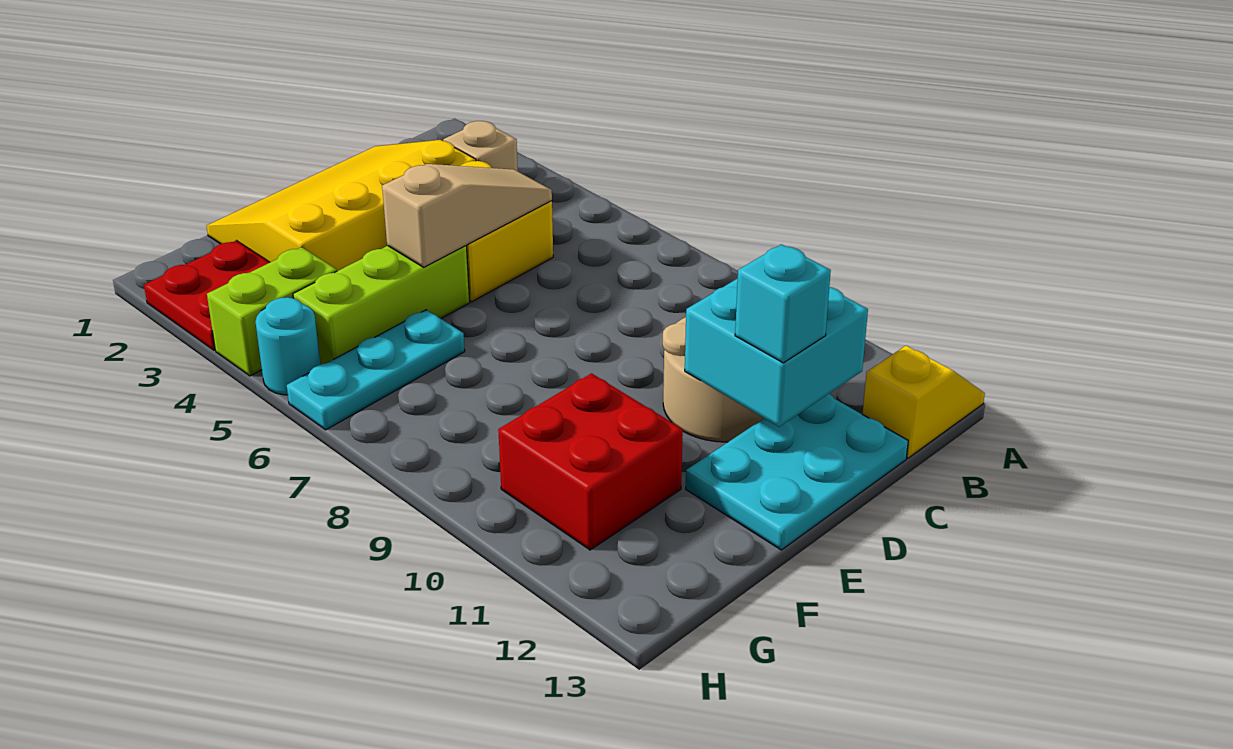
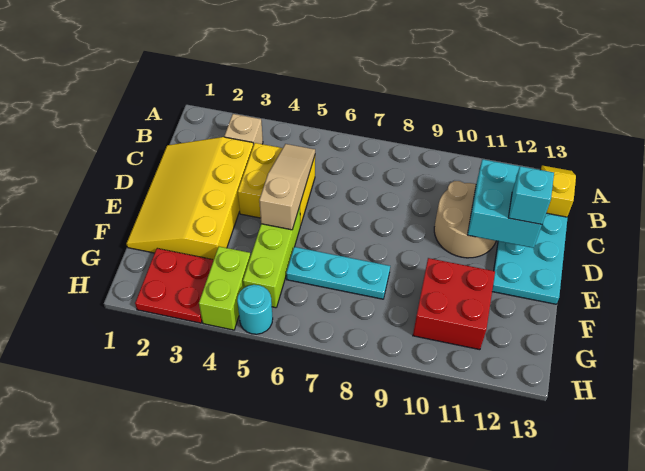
cyan 1x3 plate [287,310,465,430] -> cyan 1x3 plate turned to [286,247,390,299]

